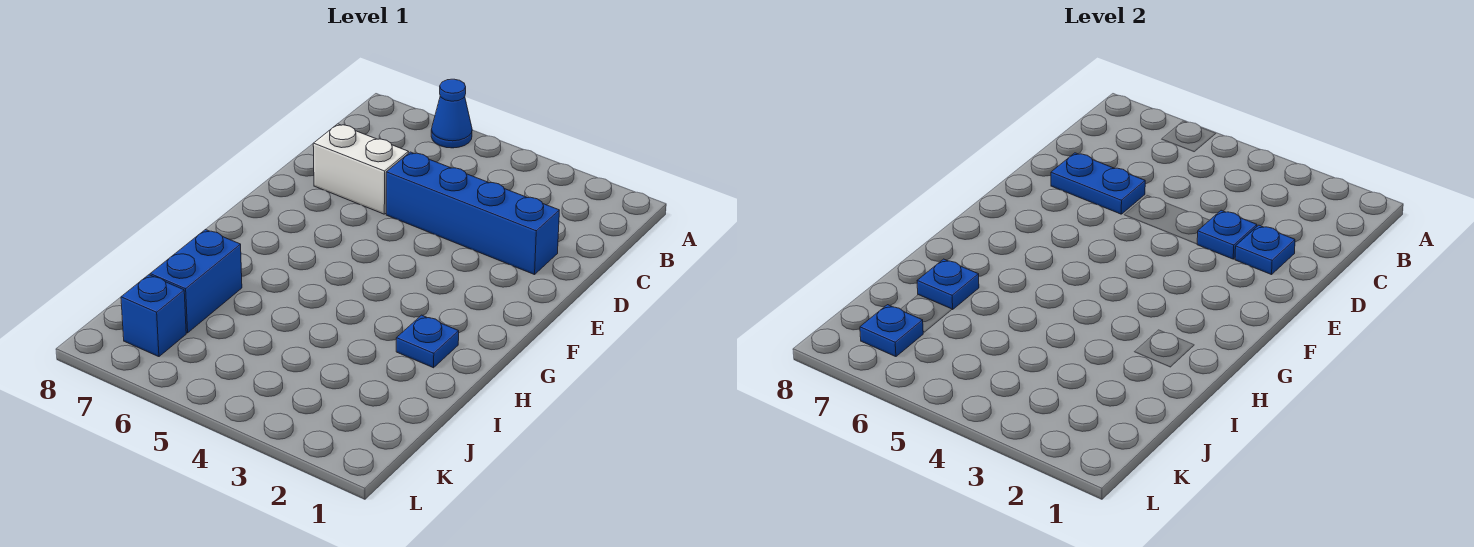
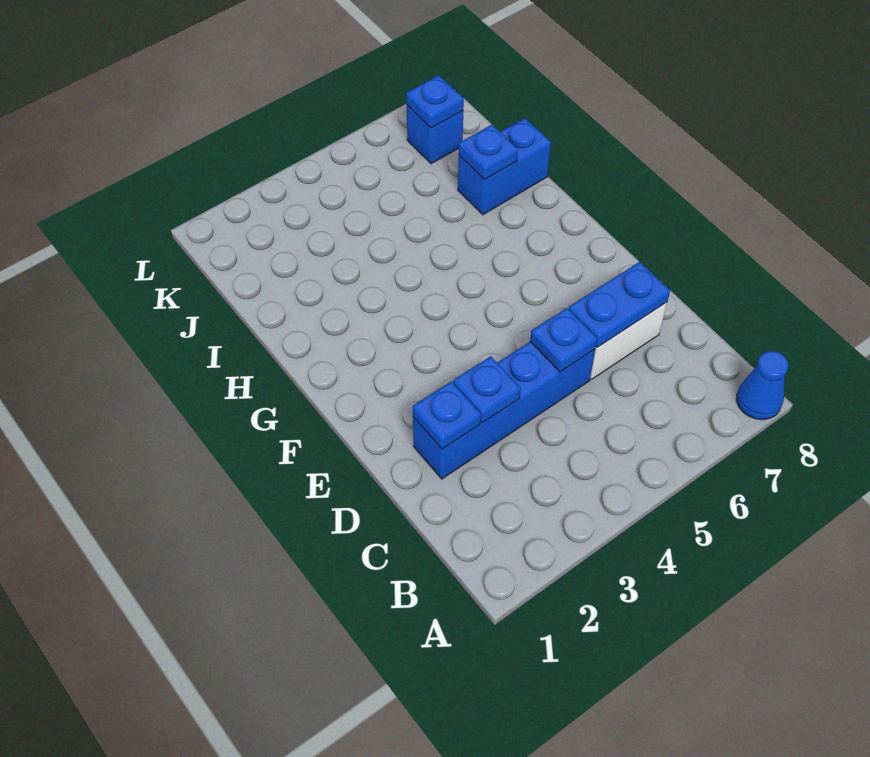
blue 1x1 cone [431,79,472,148] -> blue 1x1 cone moved to [736,351,789,420]
blue 1x1 plate [396,315,459,368] -> blue 1x1 plate moved to [530,308,597,372]
blue 1x2 brick [150,229,242,333] -> blue 1x2 brick turned to [458,118,551,215]

